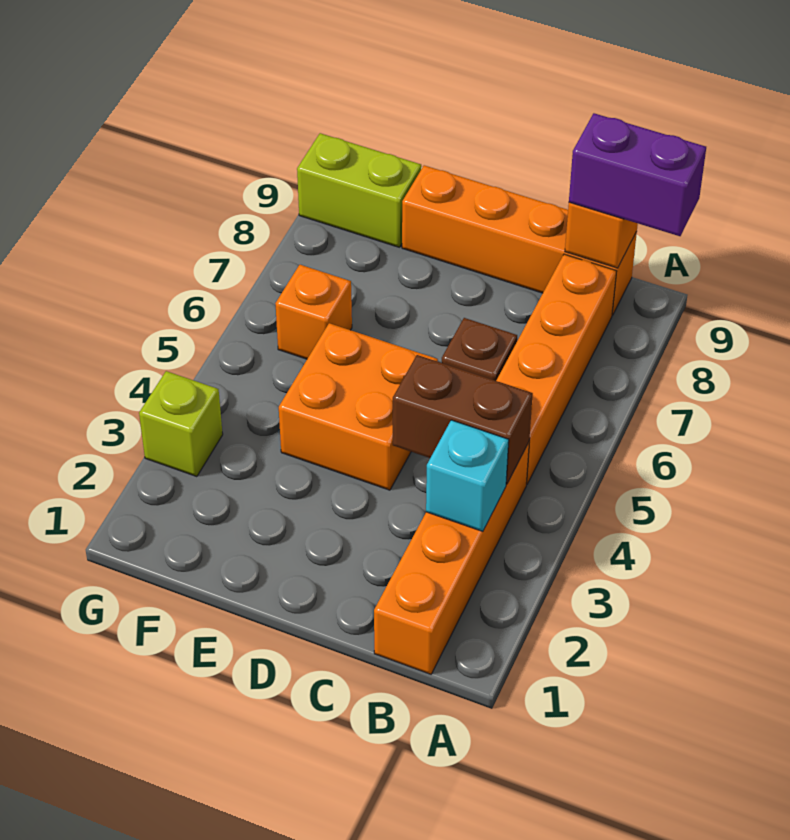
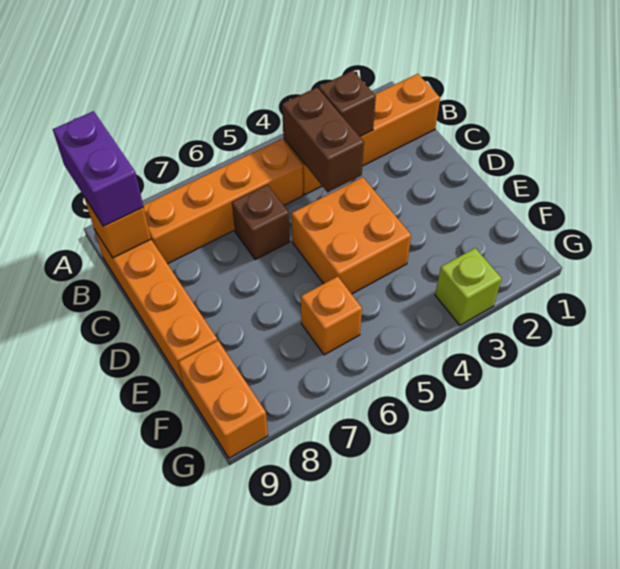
cyan 1x1 brick [426,420,509,532] -> brown 1x1 brick [319,71,376,137]
lime 1x2 brick [297,133,421,247] -> orange 1x2 brick [178,340,268,458]

